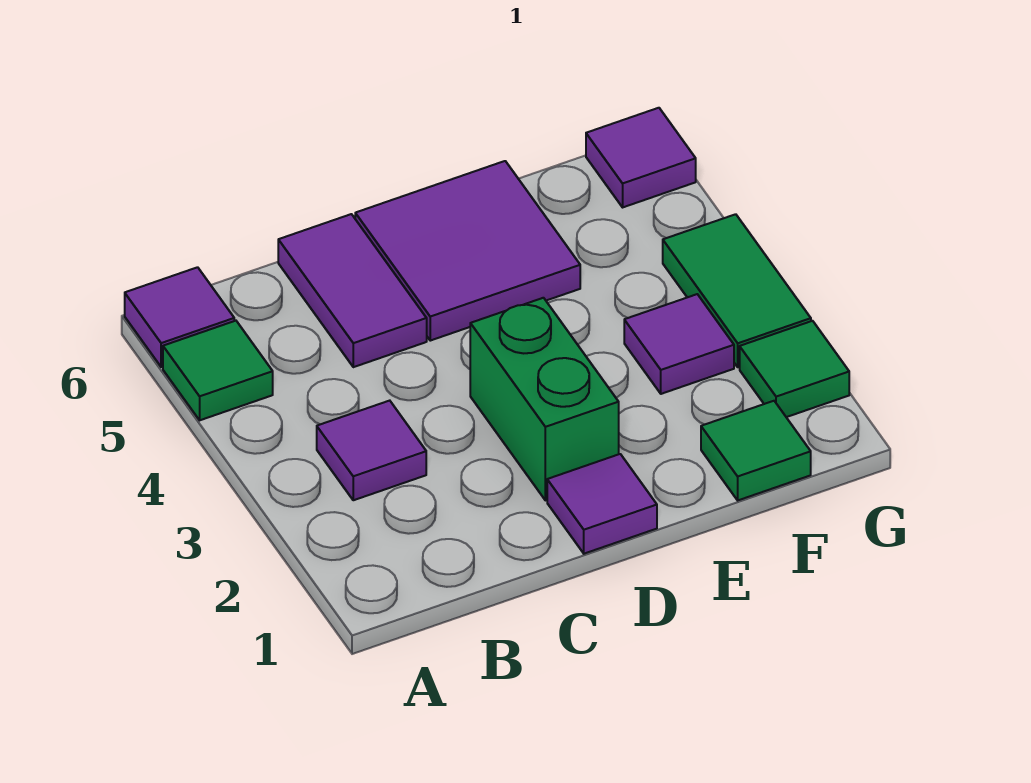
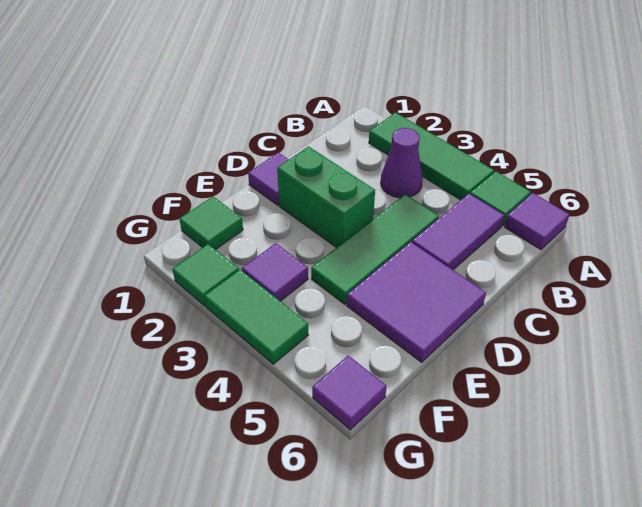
none -> green 1x3 tile [369,113,494,200]
purple 1x1 tile [317,401,426,500] -> purple 1x1 cone [381,128,423,198]
none -> green 1x3 tile [311,194,439,304]
purple 1x2 tile [278,214,427,367] -> purple 1x2 tile turned to [412,194,504,270]

